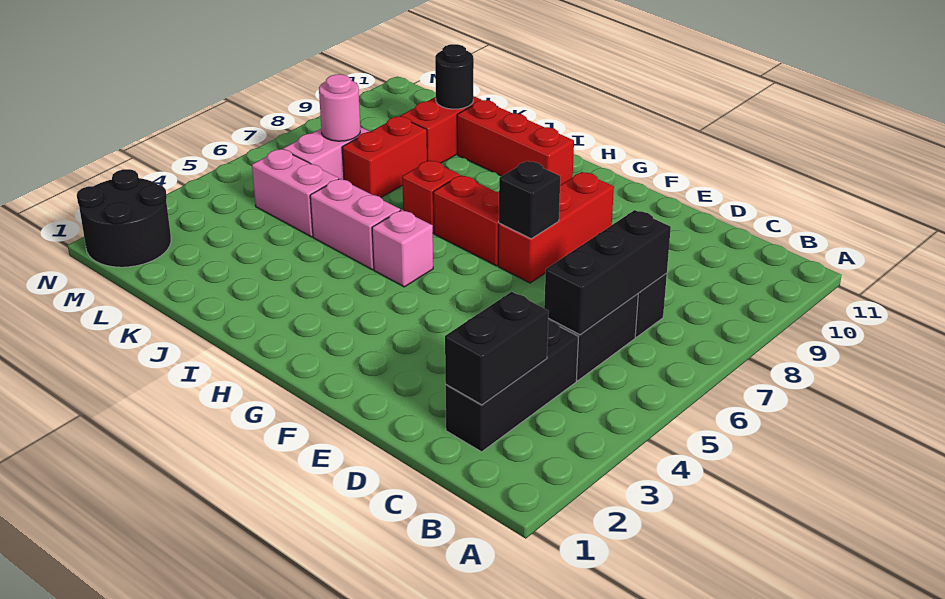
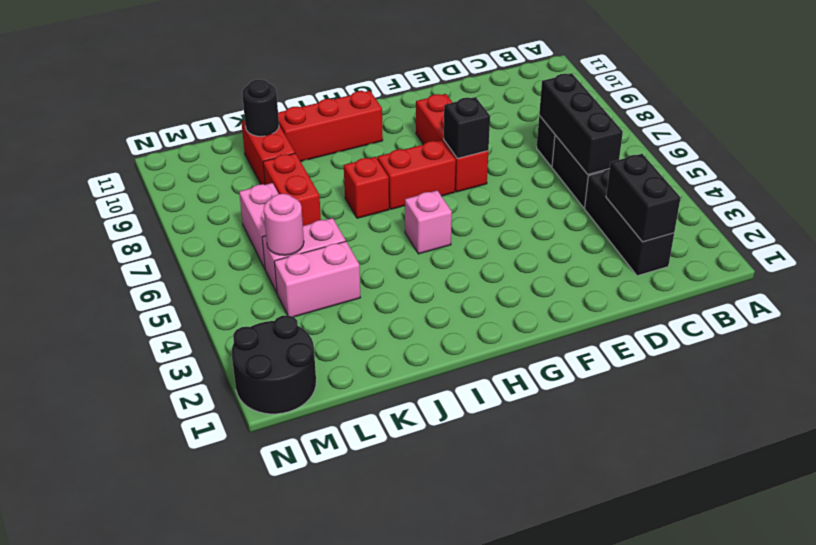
pink 1x2 brick [310,179,400,270] -> pink 1x2 brick moved to [274,241,360,317]
pink 1x1 round brick [319,74,360,141] -> pink 1x1 round brick moved to [264,194,304,255]

